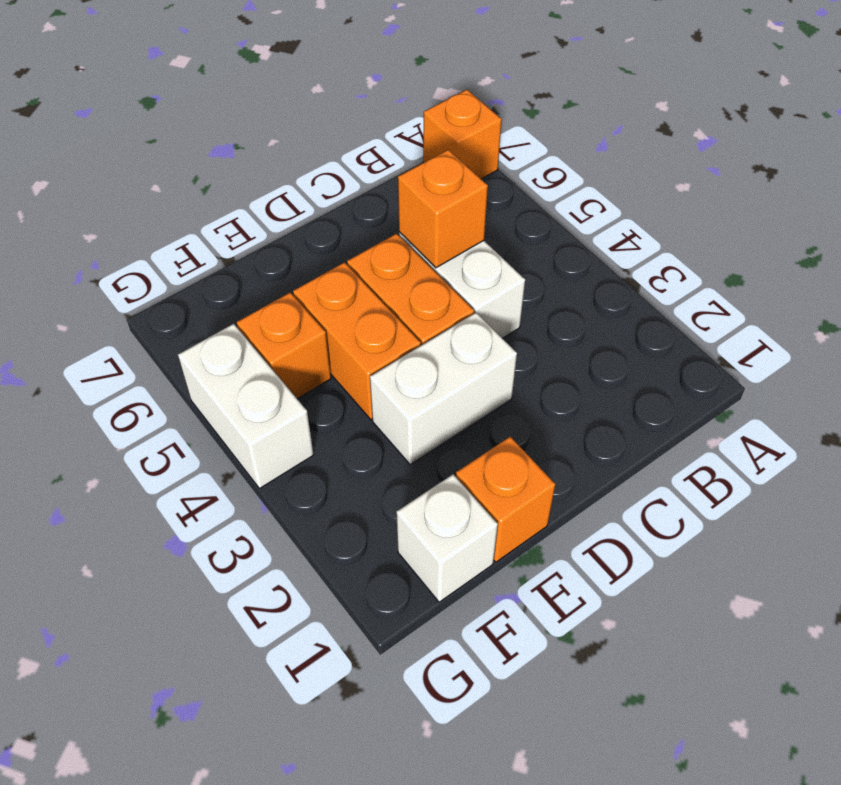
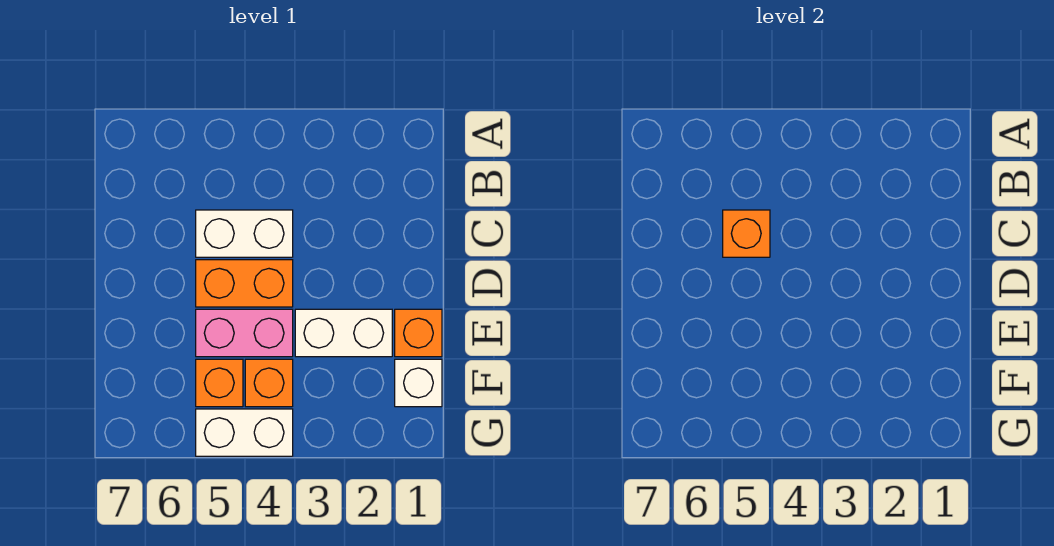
orange 1x1 brick [423,90,502,179] -> orange 1x1 brick moved to [245,359,293,407]
white 1x2 brick [370,313,517,464] -> white 1x2 brick turned to [295,309,392,357]
orange 1x2 brick [293,262,421,419] -> pink 1x2 brick [196,309,293,357]

